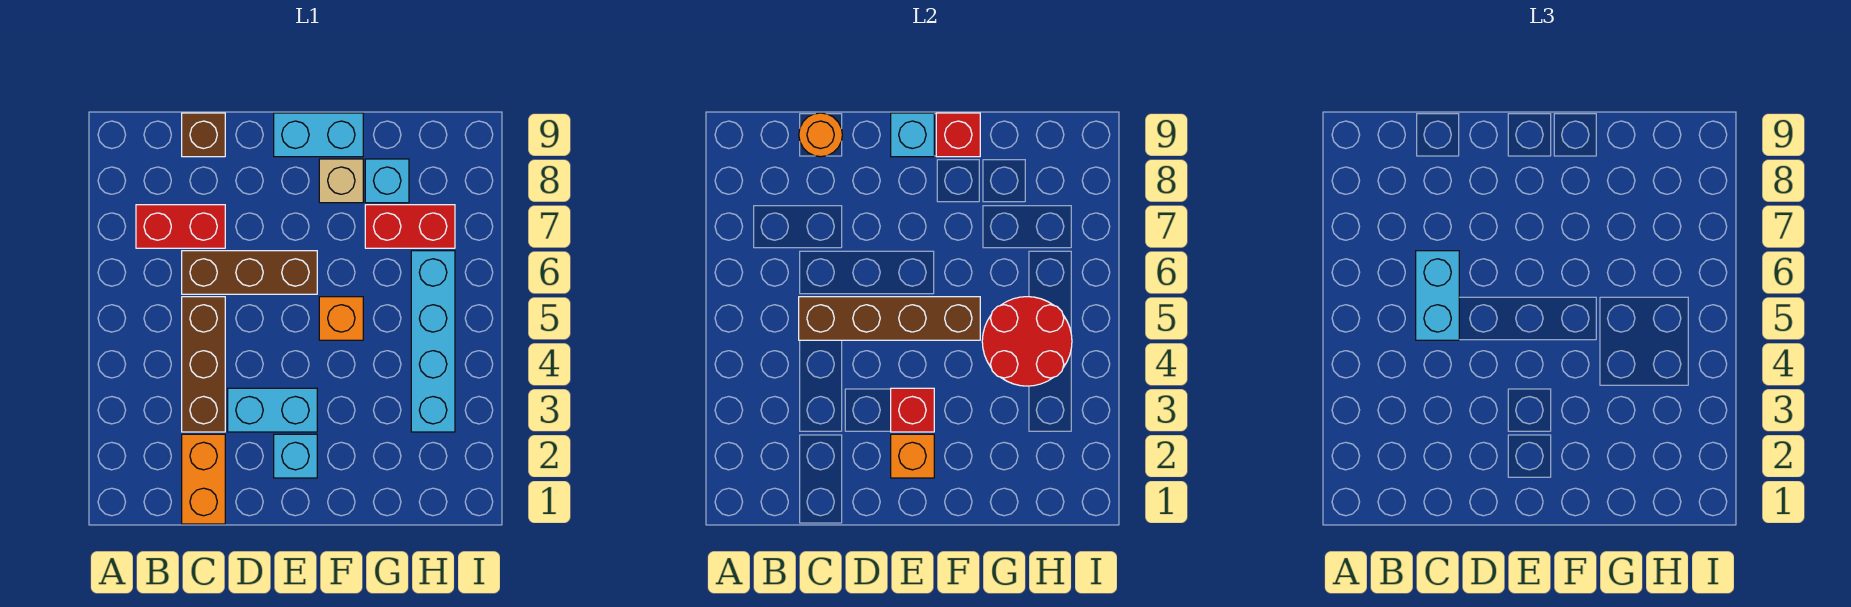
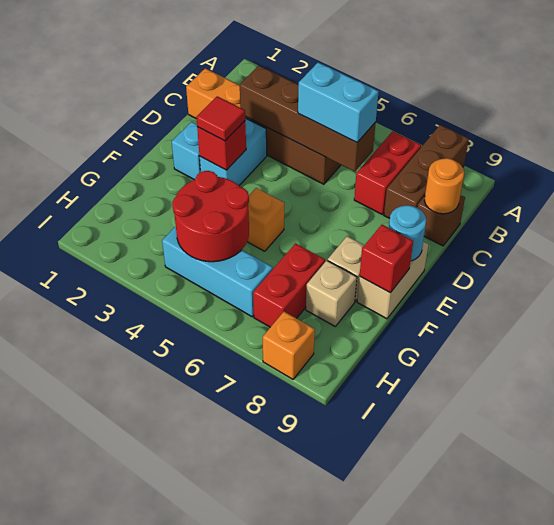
brown 1x4 brick [799,297,980,340] -> brown 1x4 brick turned to [240,66,376,172]
brown 1x3 brick [182,251,317,294] -> brown 1x3 brick moved to [384,125,469,218]
orange 1x1 brick [891,434,934,478] -> orange 1x1 brick moved to [263,312,315,379]
none -> red 1x1 tile [196,96,245,141]
cyan 1x2 brick [274,113,363,157] -> tan 1x2 brick [357,242,428,319]
cyan 1x1 brick [891,113,934,157] -> cyan 1x1 round brick [389,205,426,261]
cyan 1x1 brick [365,159,409,203] -> tan 1x1 brick [306,260,357,326]
cyan 1x4 brick [411,251,455,432] -> cyan 1x3 brick [162,226,273,317]

